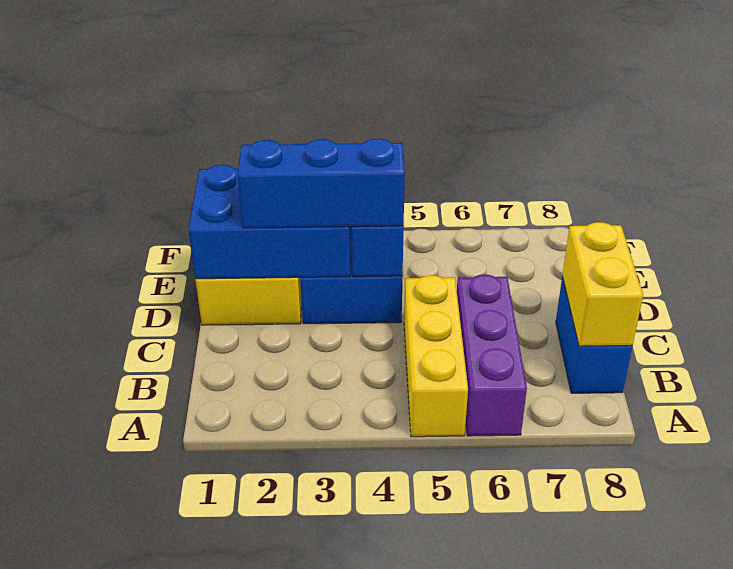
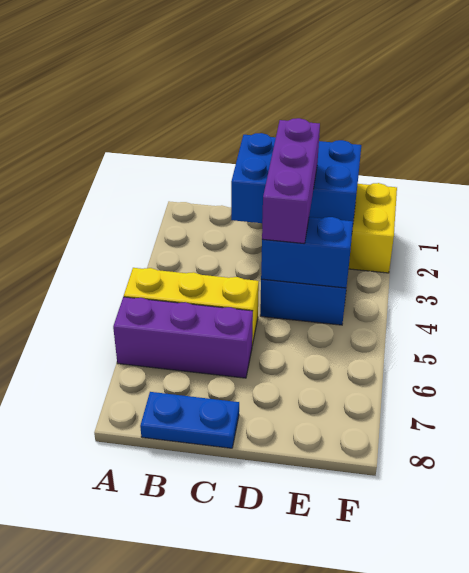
blue 1x2 brick [556,277,632,393] -> blue 1x2 plate [140,392,239,448]
yellow 1x2 brick [562,222,643,346] -> none
blue 2x3 brick [188,165,350,279] -> blue 2x3 brick turned to [231,133,361,229]
blue 1x3 brick [238,139,405,228] -> purple 1x3 brick [262,118,320,243]

